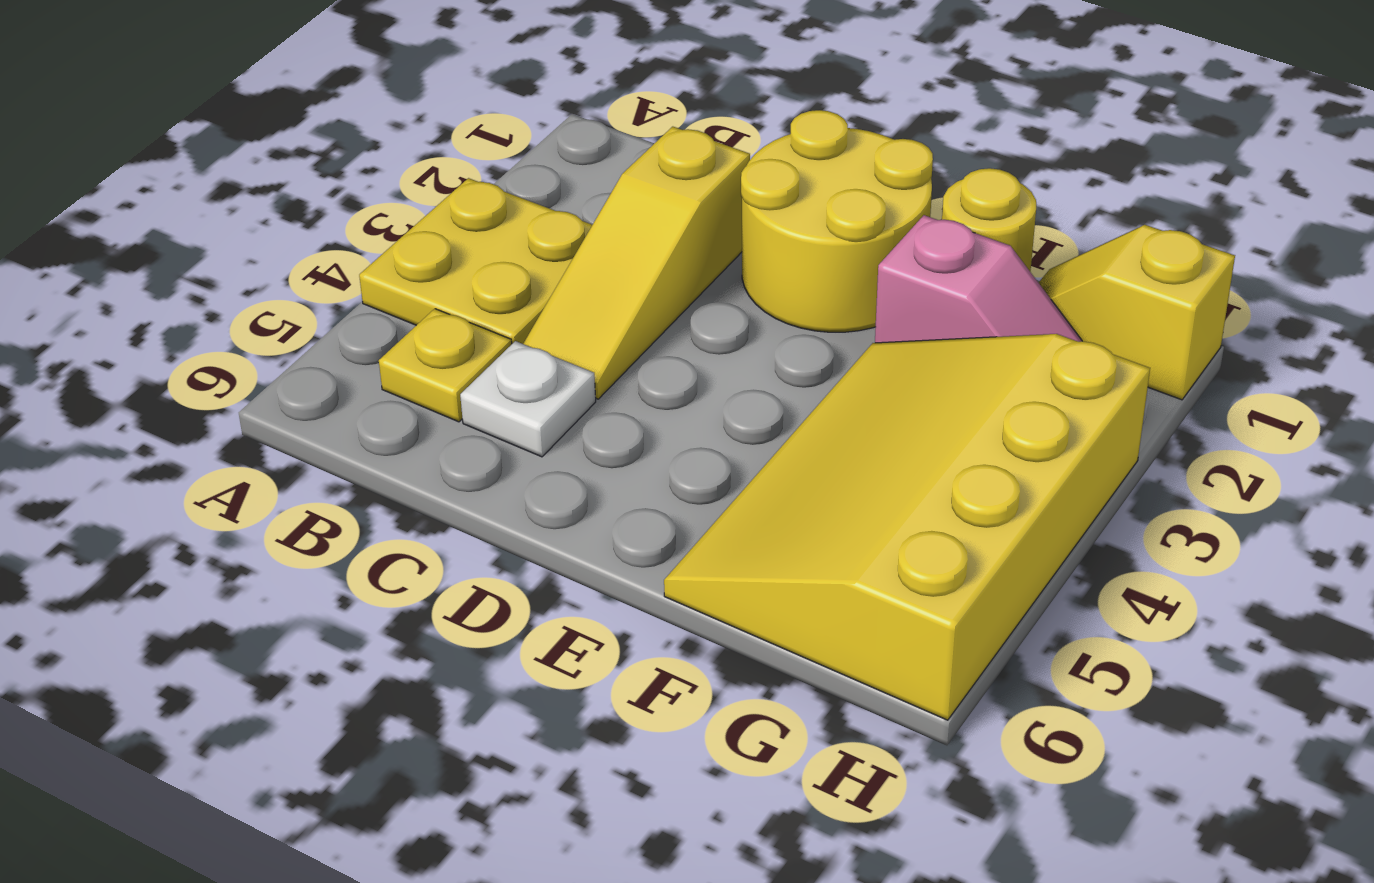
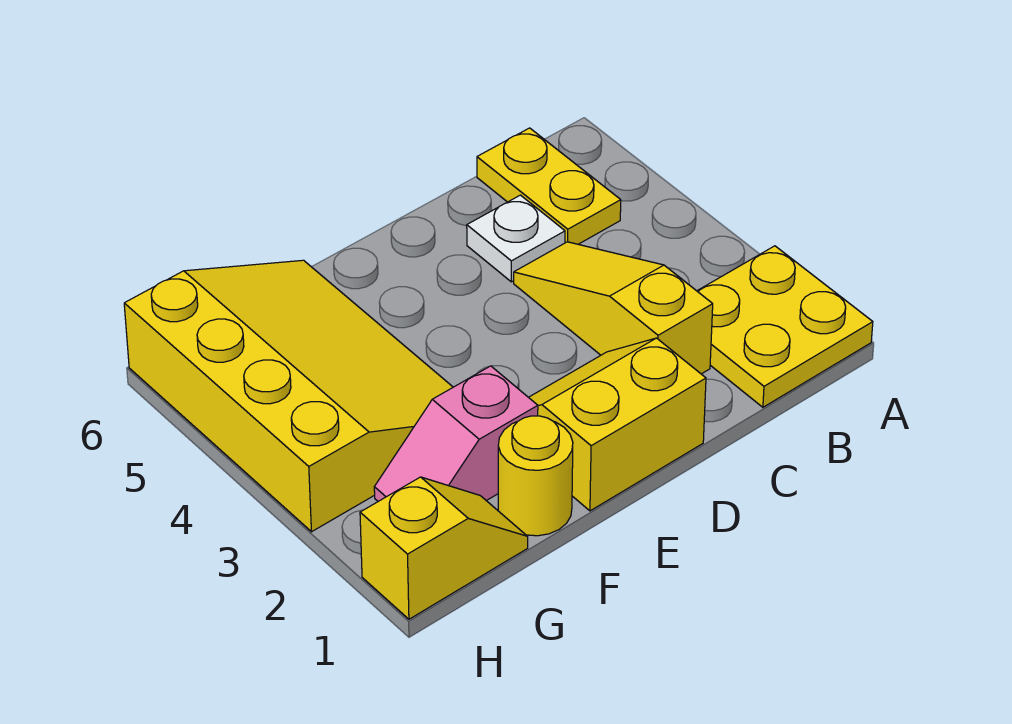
yellow 2x2 plate [359,178,592,344] -> yellow 2x2 plate moved to [697,246,873,407]
yellow 1x1 plate [379,309,512,422] -> yellow 1x2 plate [477,128,621,244]
yellow 2x2 round brick [741,110,933,332] -> yellow 2x2 slope [529,338,706,511]

